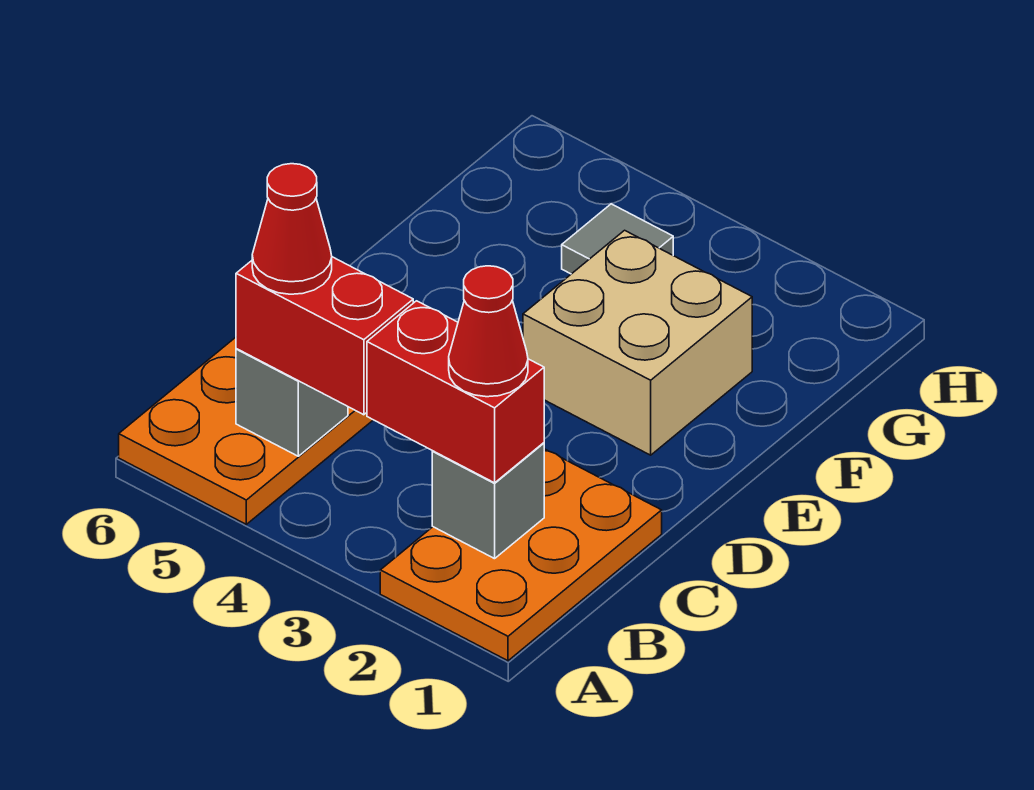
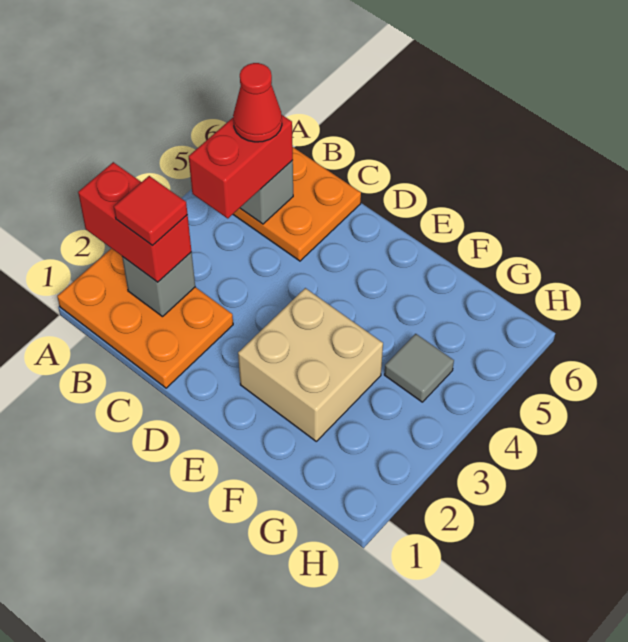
red 1x2 brick [367,301,544,483] -> red 1x2 brick turned to [78,162,192,282]
red 1x1 cone [449,266,528,397] -> red 1x1 tile [114,176,187,245]

